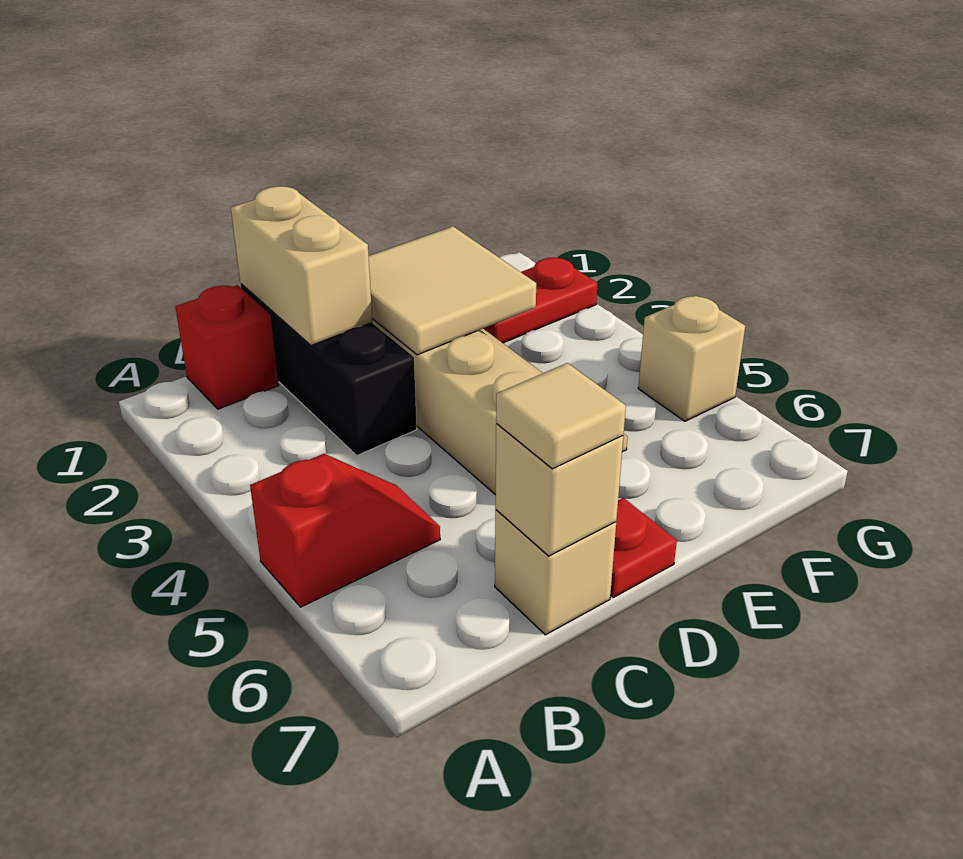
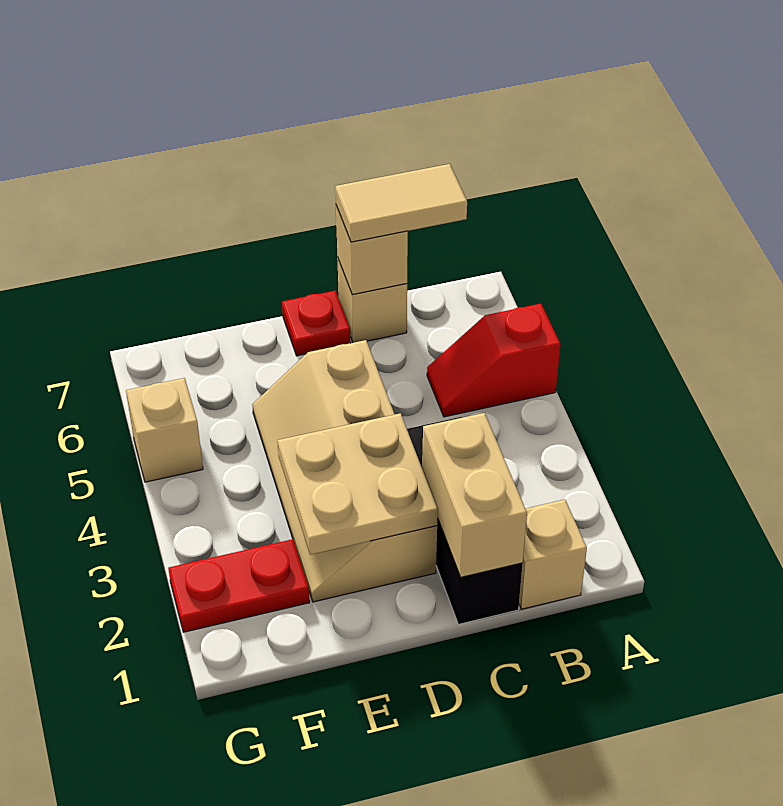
red 1x1 brick [175,285,279,409] -> tan 1x1 brick [519,500,587,609]
tan 1x1 tile [496,363,626,469] -> tan 1x2 tile [335,164,467,242]
tan 2x2 tile [369,226,536,355] -> tan 2x2 plate [277,413,438,555]

